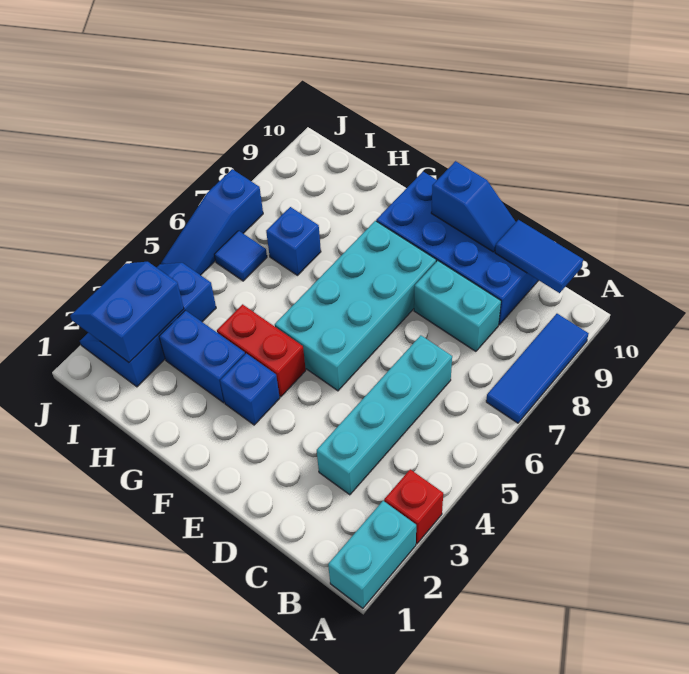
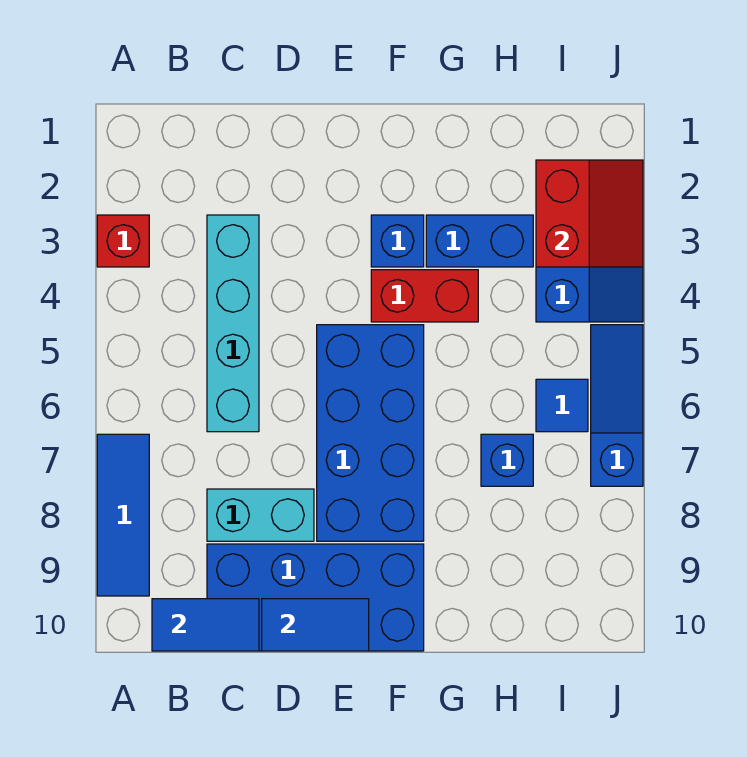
cyan 1x2 brick [328,501,416,608] -> none
blue 1x2 slope [431,161,516,252] -> blue 1x2 tile [262,599,369,651]
cyan 2x4 brick [275,221,436,391] -> blue 2x4 brick [317,325,424,541]
blue 2x2 slope [70,262,184,362] -> red 2x2 slope [536,160,643,267]

